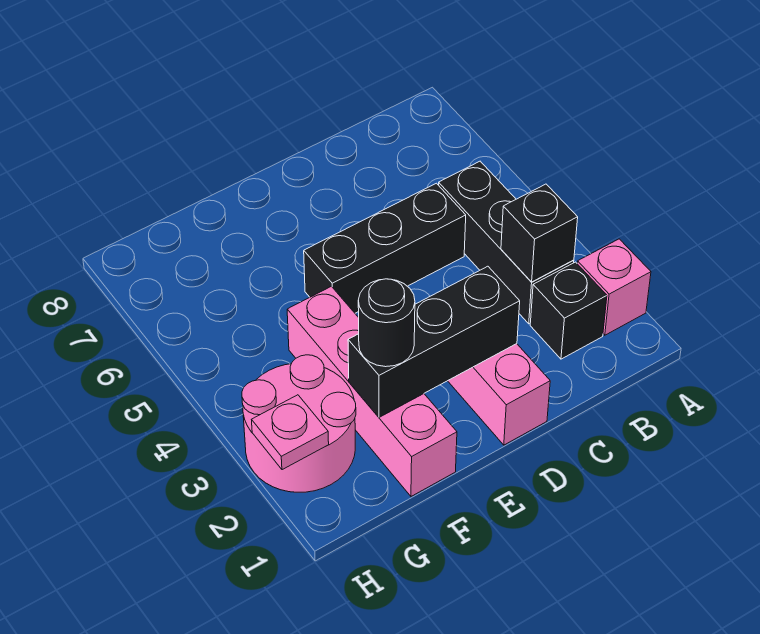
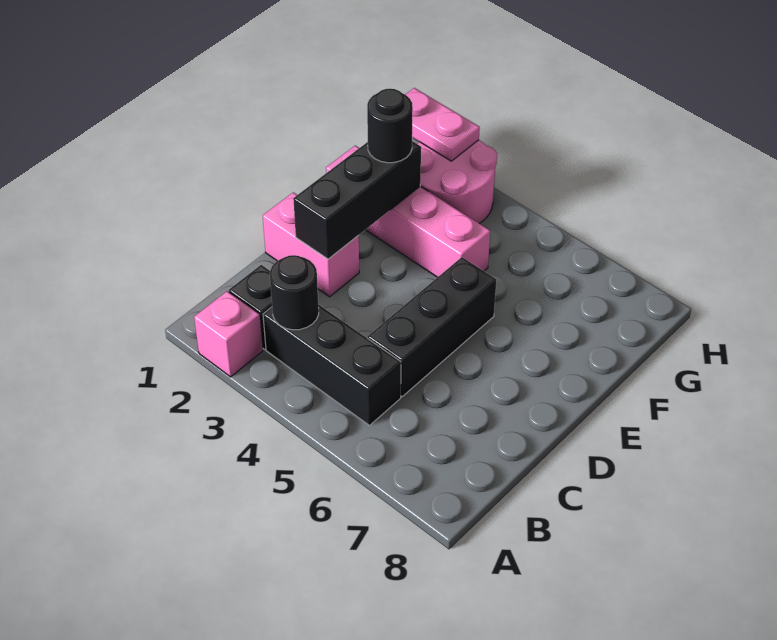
black 1x1 brick [501,184,578,282] -> black 1x1 round brick [270,255,319,330]
pink 1x1 plate [252,395,329,470] -> pink 1x2 plate [405,88,480,161]

